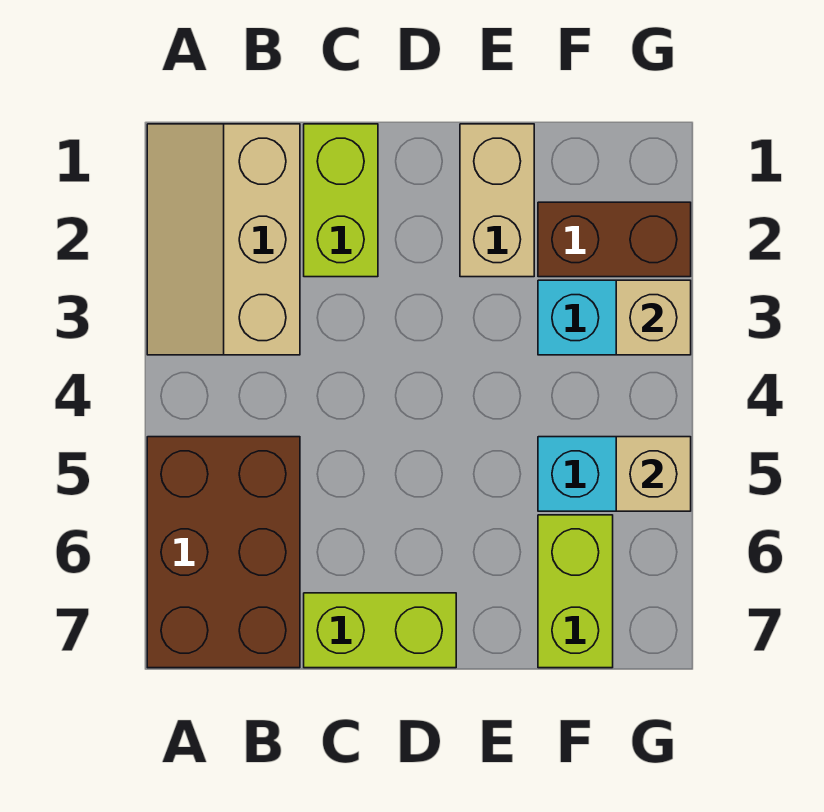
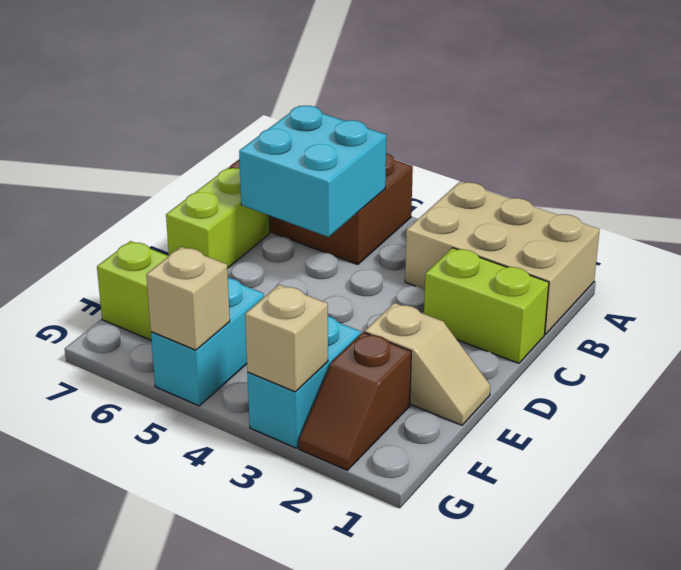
tan 2x3 slope [147,124,300,355] -> tan 2x3 brick [405,182,600,334]
none -> cyan 2x2 brick [239,106,386,237]
tan 1x2 brick [460,124,534,277] -> tan 1x2 slope [365,303,490,425]
brown 1x2 brick [538,202,691,277] -> brown 1x2 slope [299,332,411,470]

